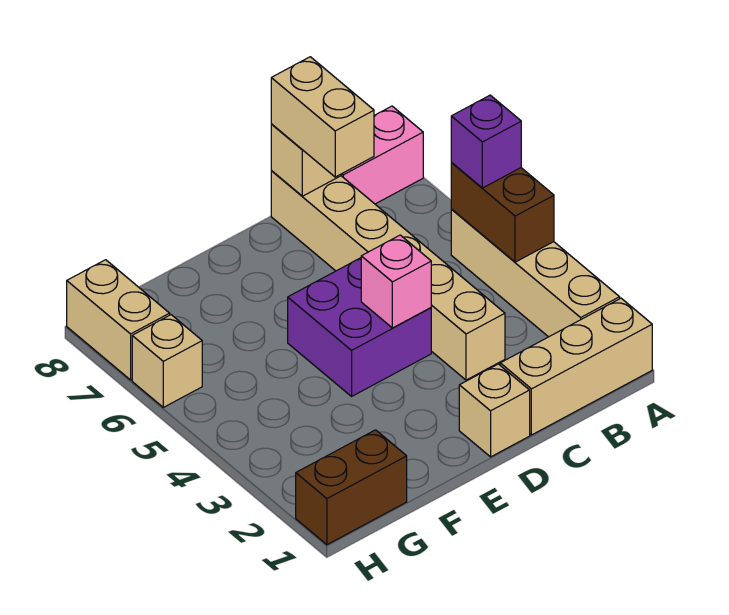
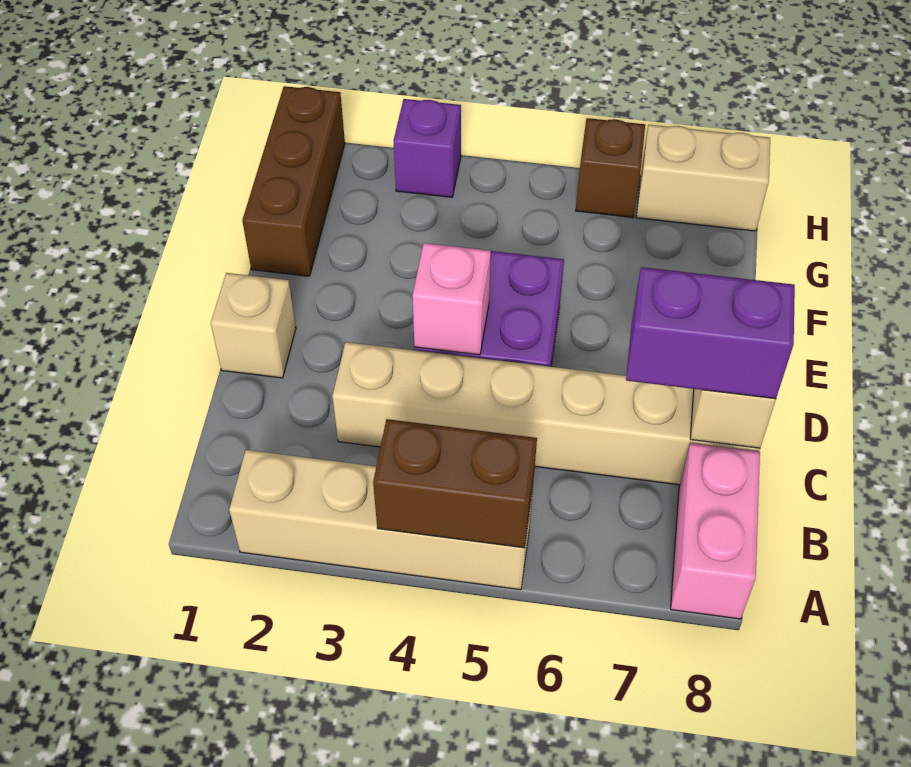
tan 1x3 brick [500,298,652,435] -> none
purple 1x1 brick [451,95,521,188] -> purple 1x1 brick moved to [394,99,461,197]
tan 1x2 brick [271,57,374,177] -> purple 1x2 brick [626,267,795,399]
brown 1x2 brick [296,430,407,545] -> brown 1x3 brick [242,86,345,276]
tan 1x1 brick [132,315,202,407] -> brown 1x1 brick [576,118,645,217]

